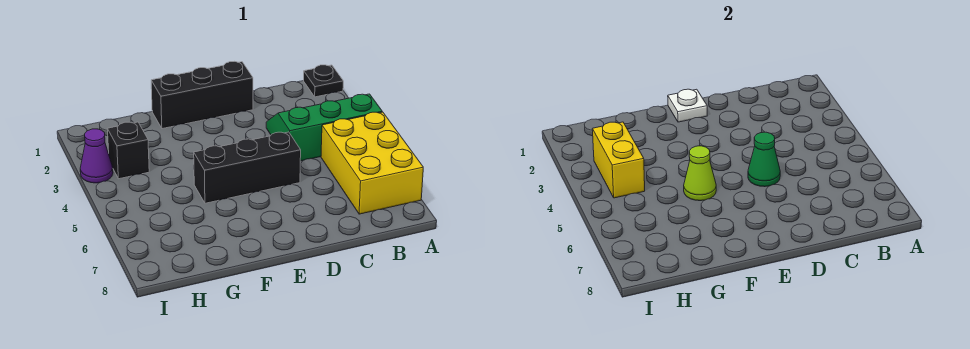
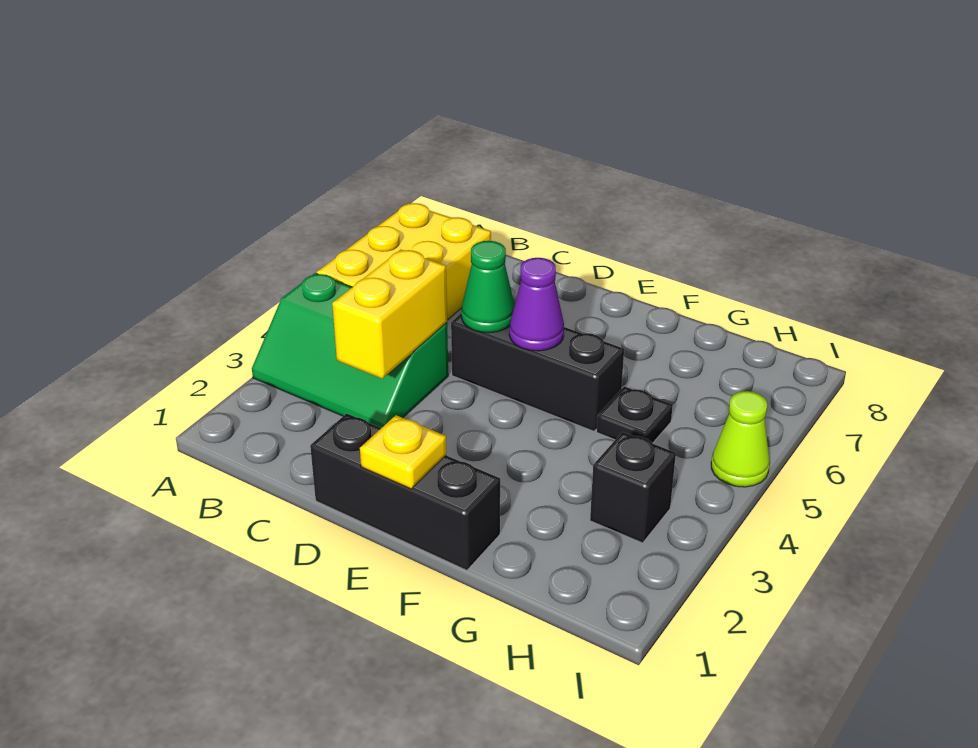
black 1x1 plate [304,65,343,97] -> black 1x1 plate moved to [597,386,673,443]
white 1x1 plate [668,89,707,122] -> yellow 1x1 plate [360,415,446,489]
lime 1x1 cone [684,146,716,201] -> lime 1x1 cone moved to [711,391,770,487]
yellow 1x2 brick [592,122,645,198] -> yellow 1x2 brick moved to [332,250,447,379]
purple 1x1 cone [80,129,113,183] -> purple 1x1 cone moved to [509,258,564,351]

